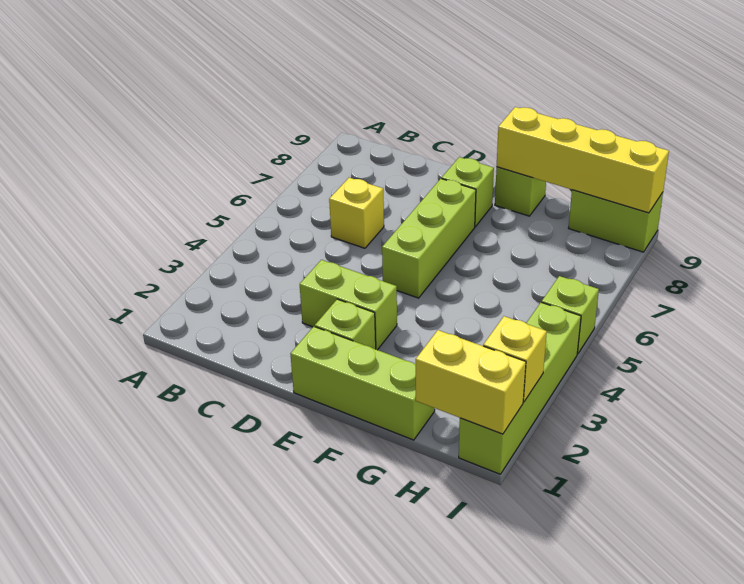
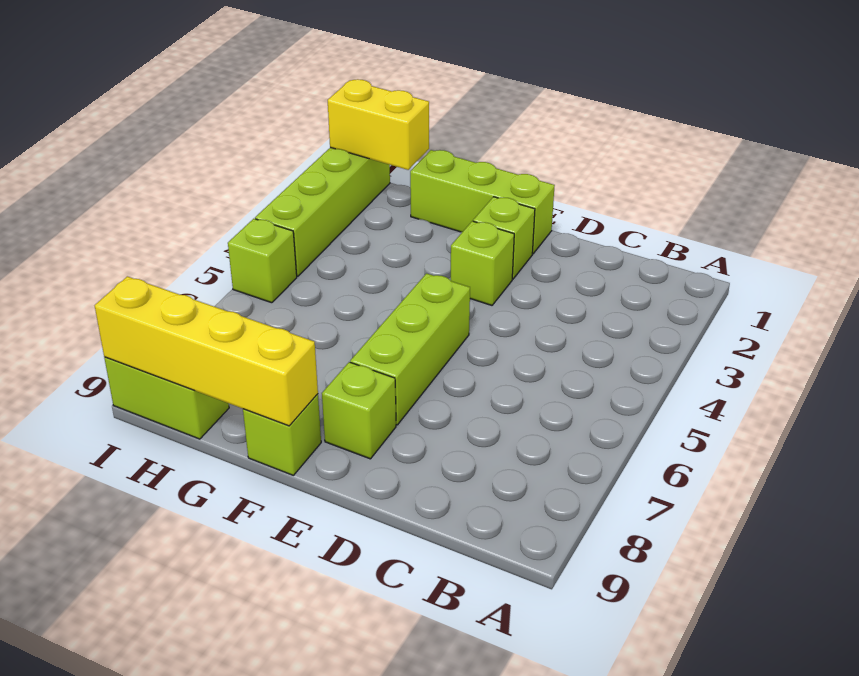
yellow 1x1 brick [329,178,384,248] -> none
lime 1x2 brick [300,260,397,350] -> lime 1x1 brick [451,221,514,305]
yellow 1x1 brick [483,316,547,402] -> none

